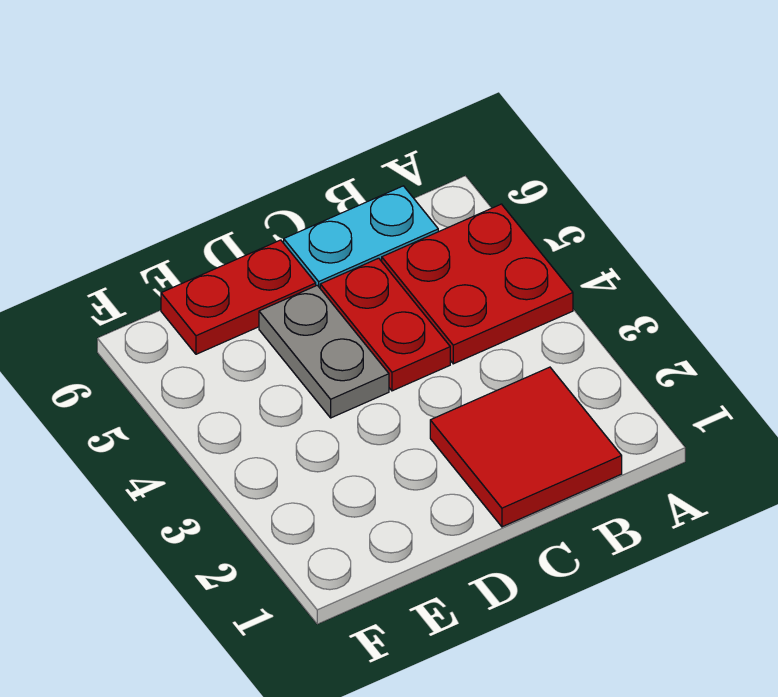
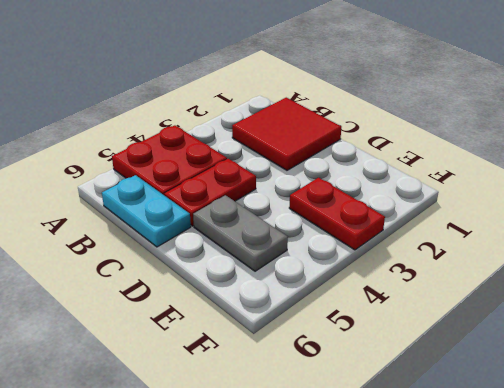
grey 1x2 plate [259,285,389,418] -> grey 1x2 plate turned to [193,195,288,271]
red 1x2 plate [161,240,316,354] -> red 1x2 plate moved to [289,178,385,250]

